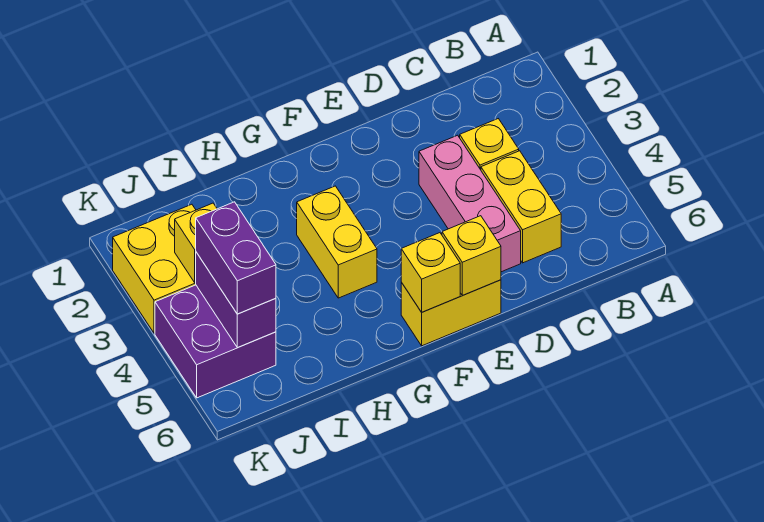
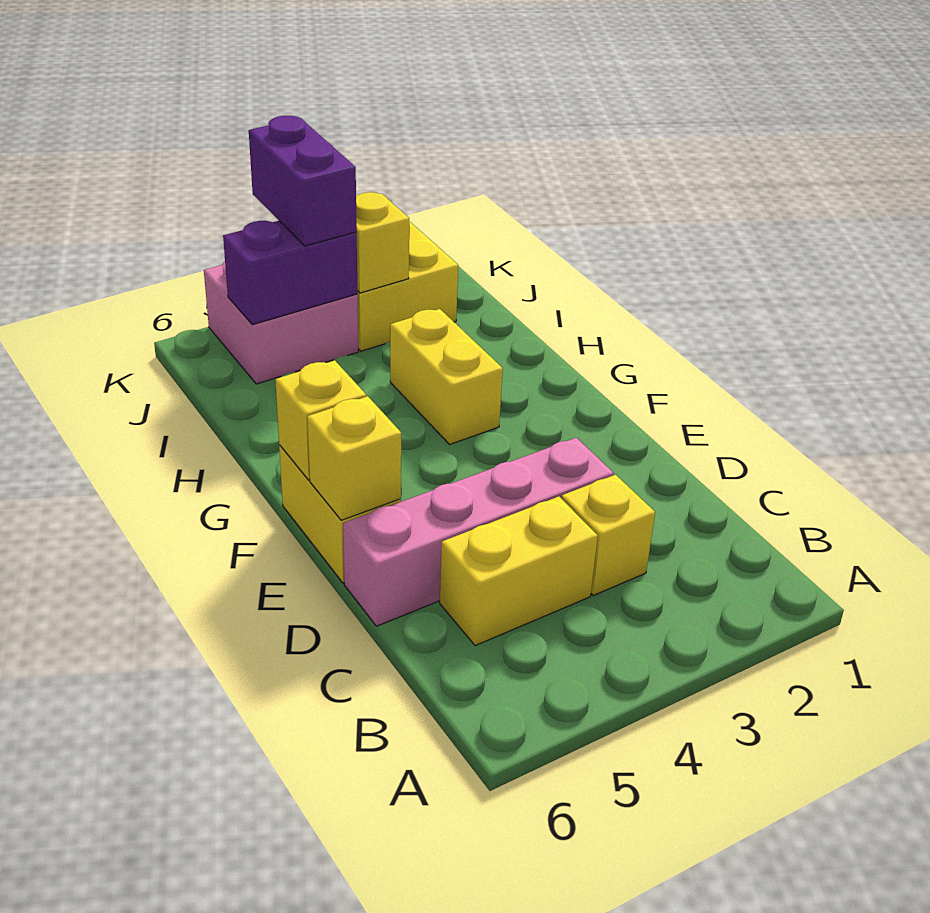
pink 1x3 brick [419,135,521,272] -> pink 1x4 brick [343,438,614,626]
yellow 1x2 brick [297,186,377,298] -> yellow 1x2 brick turned to [390,309,503,444]
purple 2x2 brick [155,285,276,398] -> pink 2x2 brick [204,261,358,384]
purple 1x2 brick [196,202,276,314] -> purple 1x2 brick turned to [249,116,357,246]

